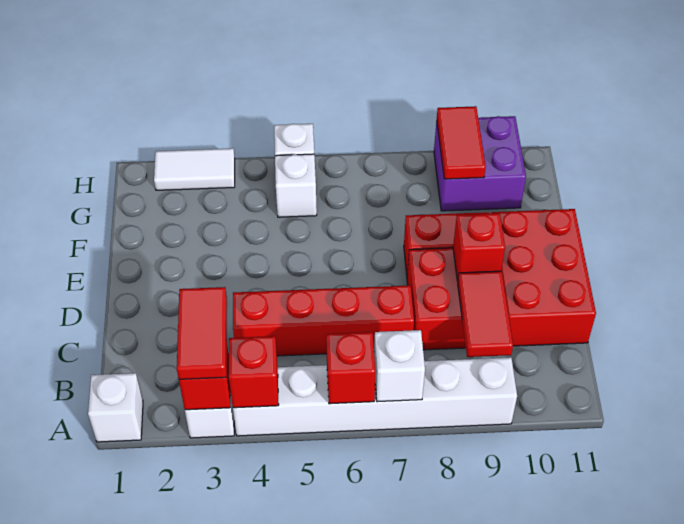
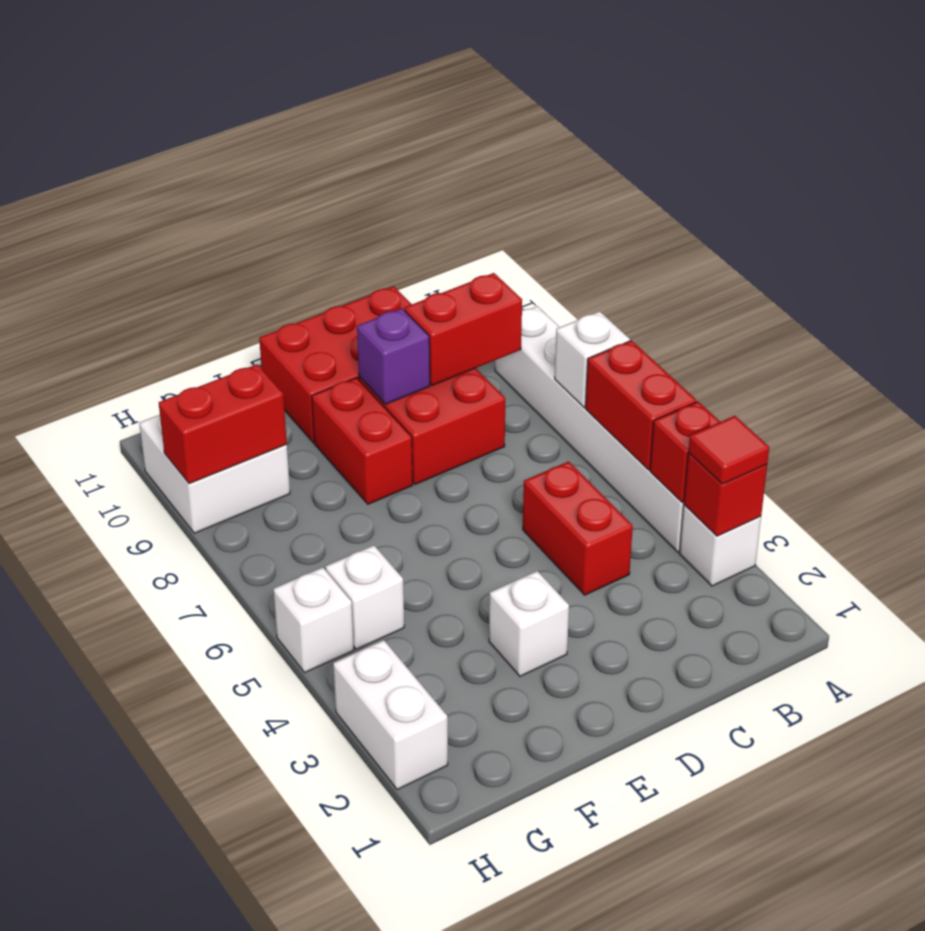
white 1x1 brick [88,373,143,442] -> white 1x1 brick moved to [489,571,569,676]
red 1x2 tile [177,287,227,379] -> red 1x1 tile [688,416,769,484]
red 1x1 brick [326,332,376,404] -> red 1x2 brick [585,341,696,470]
red 1x2 tile [458,271,513,357] -> red 1x2 brick [404,273,522,385]
red 1x4 brick [233,285,414,356] -> red 1x2 brick [523,461,633,595]
red 1x1 brick [453,213,505,281] -> purple 1x1 brick [357,308,430,404]
purple 2x2 brick [434,116,526,211] -> white 2x2 brick [139,415,290,533]
red 1x2 tile [437,106,486,179] -> red 1x2 brick [159,364,287,484]
white 1x2 tile [154,148,235,190] -> white 1x2 brick [333,640,448,790]

